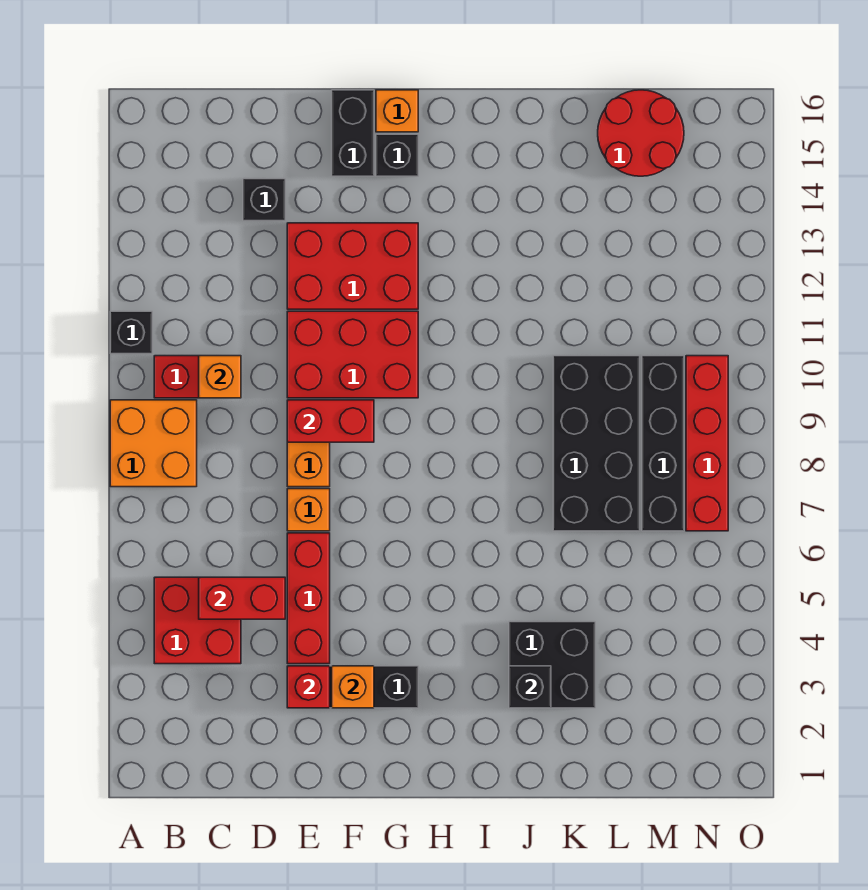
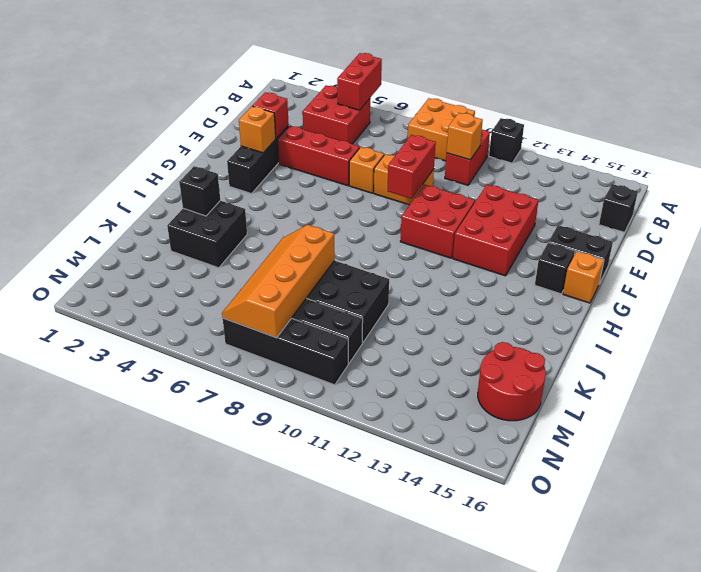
red 1x2 brick [199,577,285,619] -> red 1x2 brick moved to [337,53,382,110]
black 1x1 brick [243,179,285,221] -> black 1x1 brick moved to [599,184,638,232]
red 2x3 brick [287,311,418,398] -> red 2x2 brick [400,185,475,258]
none -> orange 2x4 slope [222,225,335,338]
red 1x4 brick [686,356,728,531] -> black 1x4 brick [223,318,348,385]

